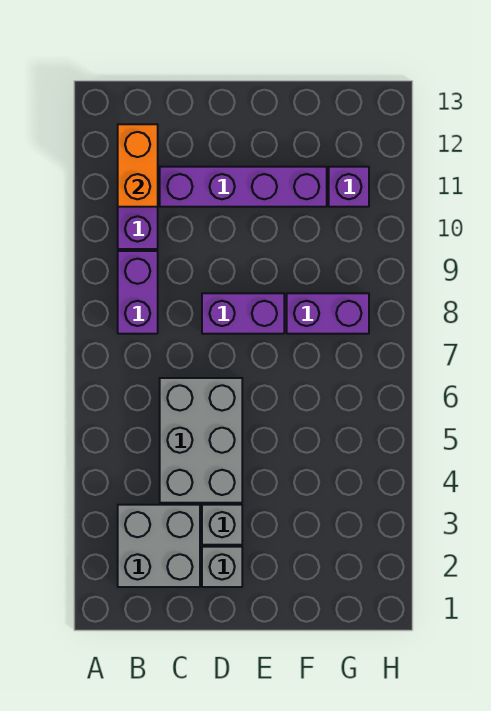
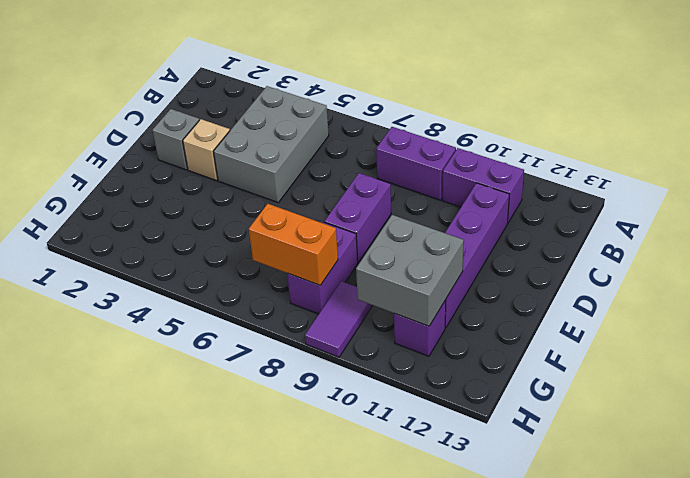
grey 2x2 brick [118,505,200,587] -> grey 2x2 brick moved to [356,215,464,326]
orange 1x2 brick [118,124,158,207] -> orange 1x2 brick moved to [249,204,338,285]
grey 2x3 brick [160,378,242,503] -> grey 2x3 brick turned to [214,86,329,203]
grey 1x1 brick [202,505,242,545] -> tan 1x1 brick [183,119,230,181]
none -> purple 1x2 tile [305,281,373,357]

